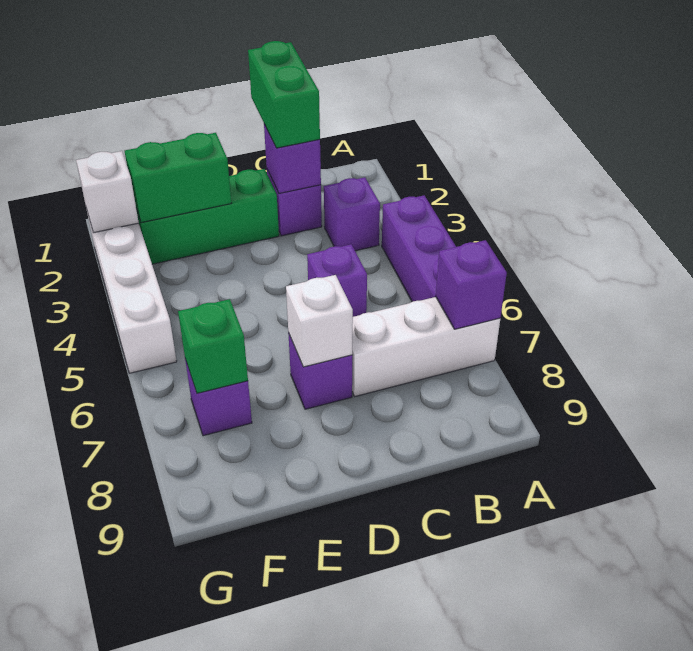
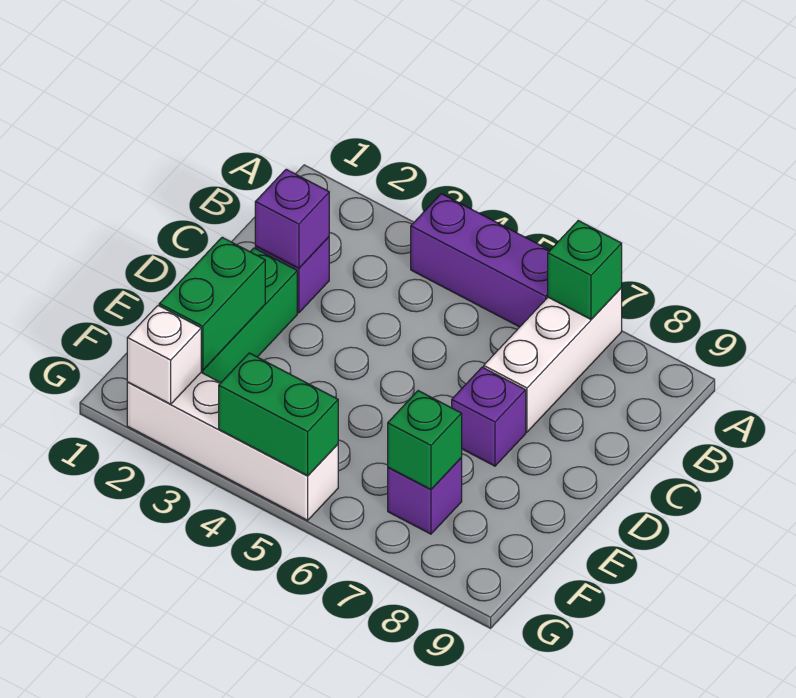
purple 1x1 brick [436,240,507,329] -> green 1x1 brick [548,221,622,319]
purple 1x1 brick [324,177,380,251] -> none
green 1x2 brick [248,41,320,148] -> green 1x2 brick moved to [219,353,338,476]
purple 1x1 brick [307,244,367,317] -> none
white 1x1 brick [286,275,353,367] -> none

